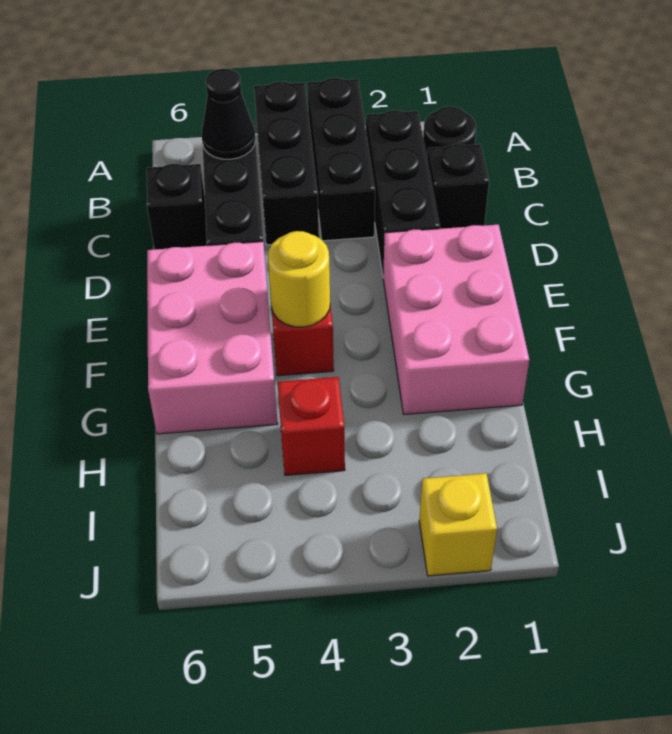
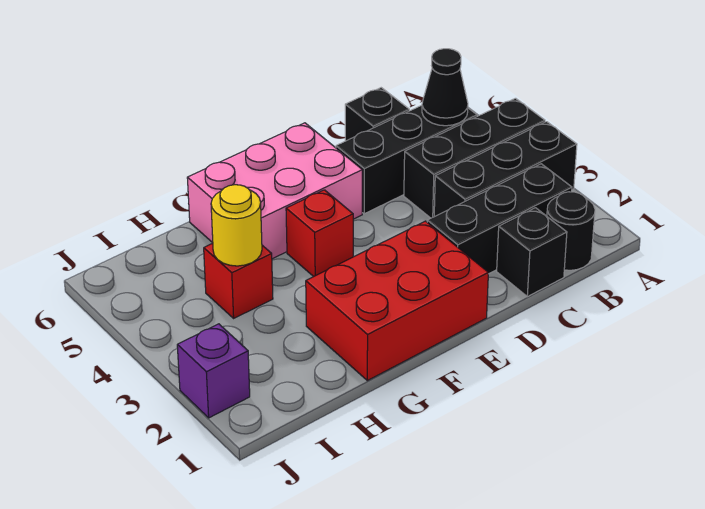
pink 2x3 brick [383,224,529,414] -> red 2x3 brick [306,221,488,381]
yellow 1x1 round brick [268,231,330,327] -> yellow 1x1 round brick moved to [211,185,262,266]
yellow 1x1 brick [419,473,497,576] -> purple 1x1 brick [177,324,250,418]

